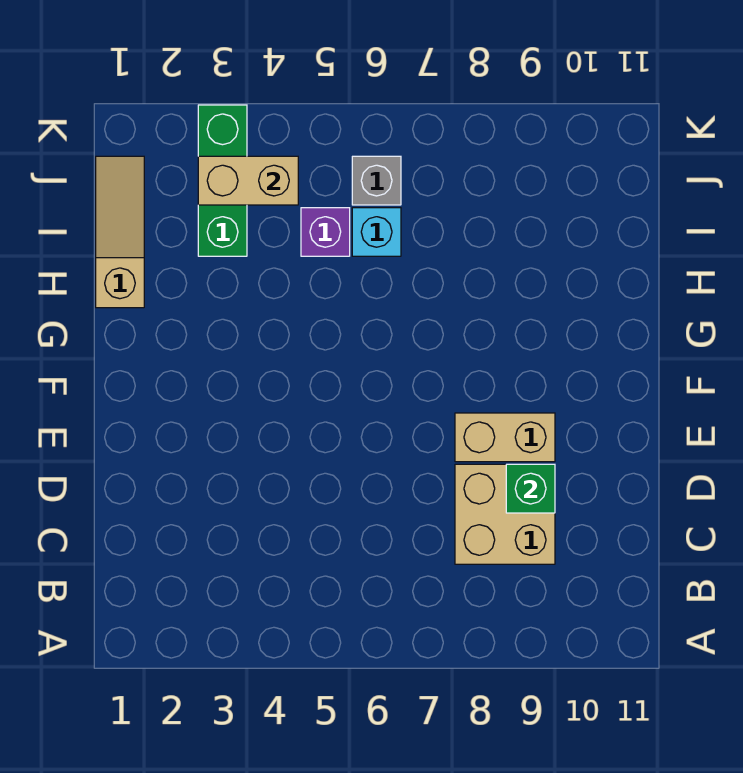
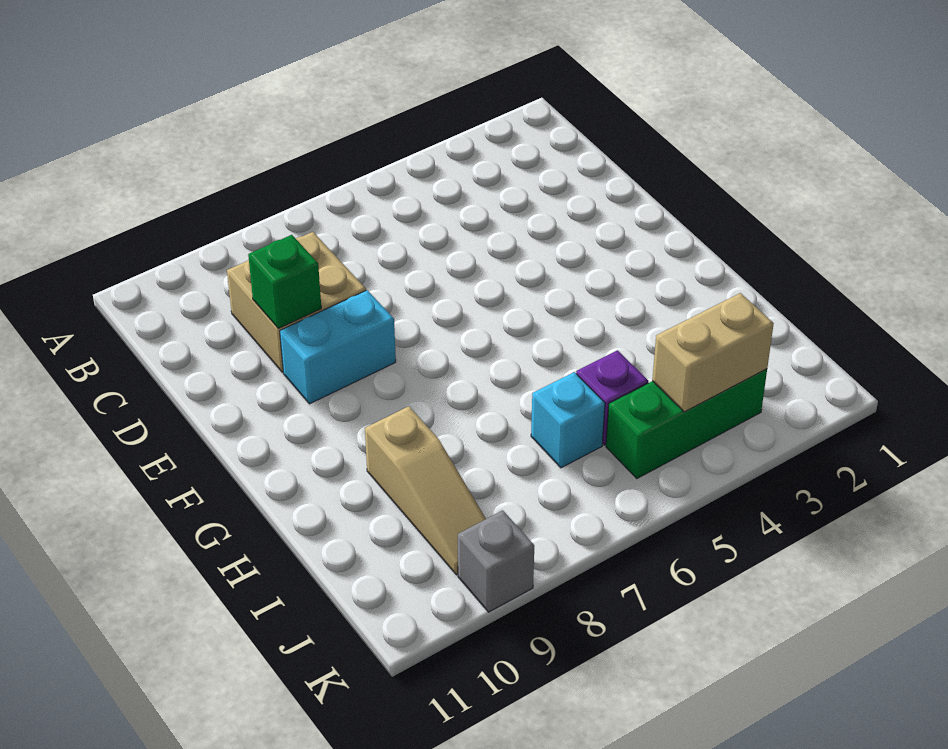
tan 1x2 brick [455,413,555,462] -> cyan 1x2 brick [280,290,396,404]
tan 1x3 slope [96,156,144,308] -> tan 1x3 slope moved to [365,406,486,575]
green 1x3 brick [198,105,247,256] -> green 1x3 brick turned to [606,369,767,479]
grey 1x1 brick [352,156,401,205] -> grey 1x1 brick moved to [458,510,534,612]

